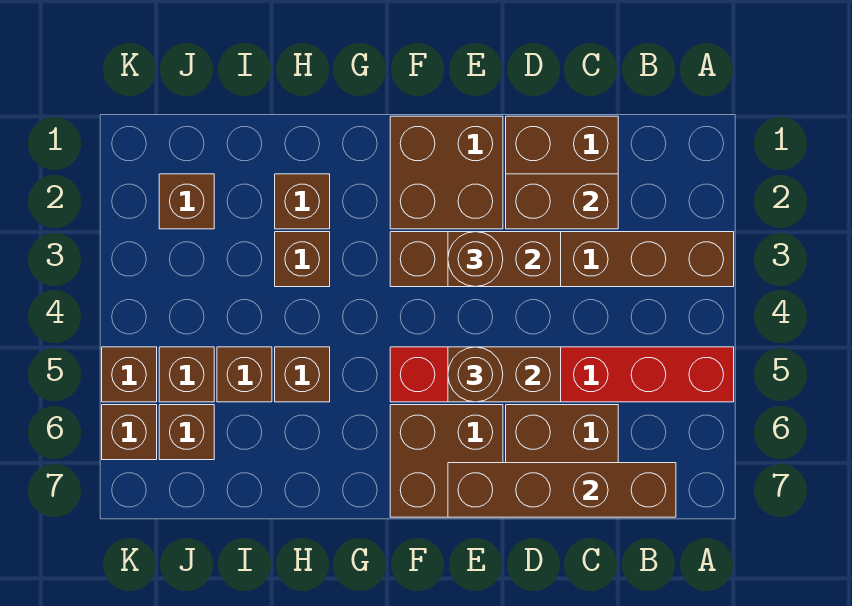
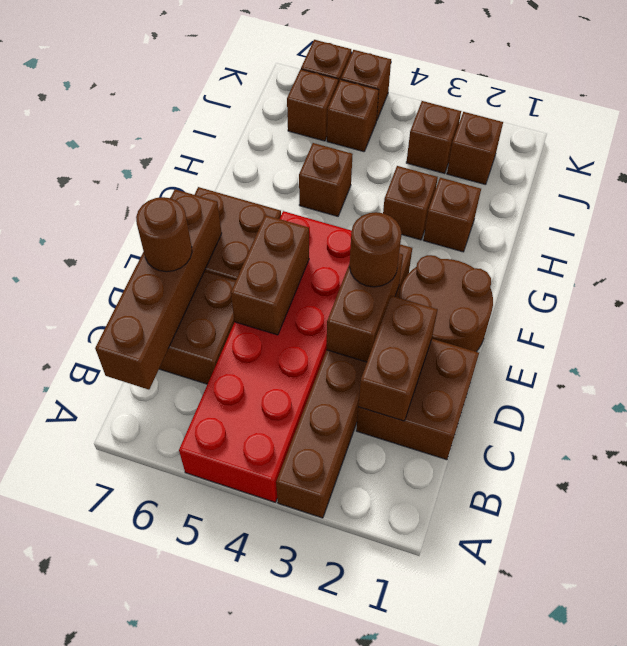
red 1x6 brick [390,347,734,402] -> red 2x6 brick [179,211,352,502]
brown 2x2 brick [390,116,503,229] -> brown 2x2 round brick [399,255,493,352]
brown 1x1 round brick [448,347,503,402] -> brown 1x1 round brick moved to [136,197,192,272]
brown 1x1 brick [217,347,272,402] -> brown 1x1 brick moved to [406,101,461,174]

